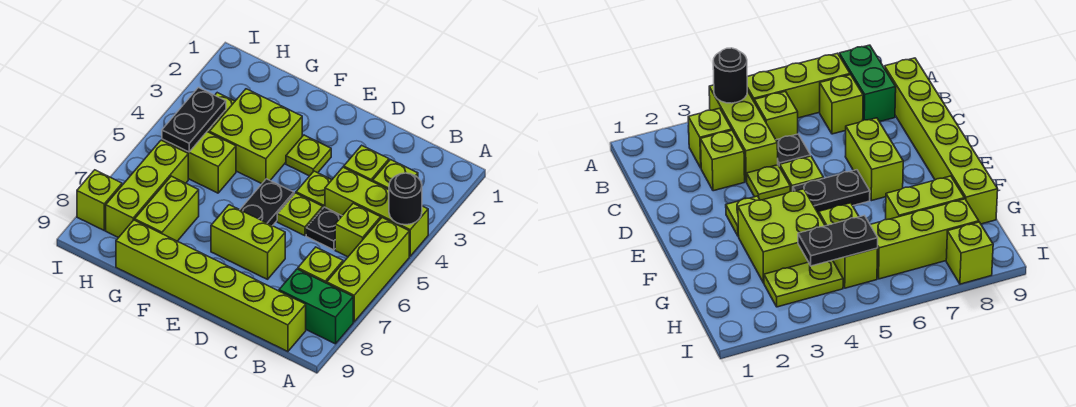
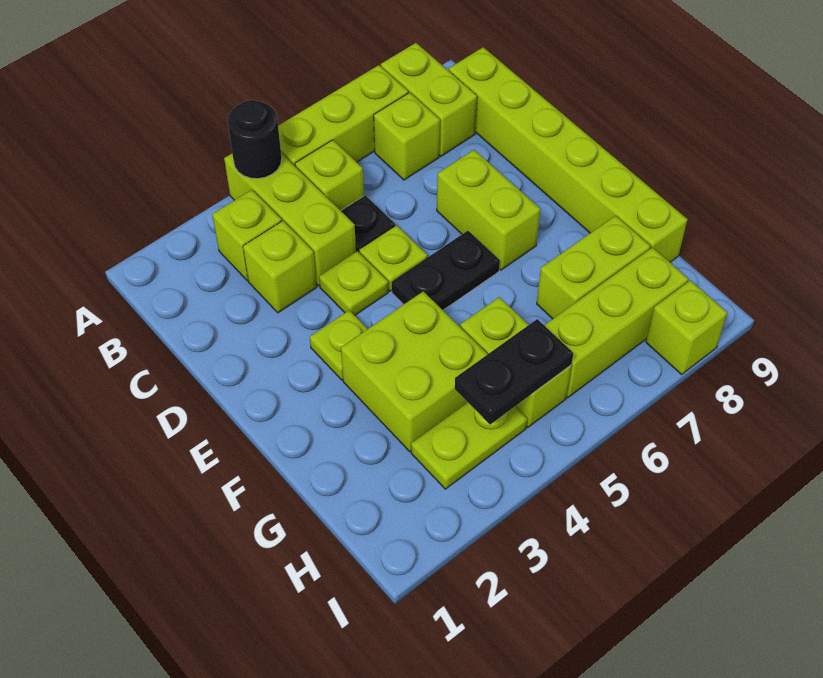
green 1x2 brick [279,269,353,344] -> lime 1x2 brick [381,43,477,156]

